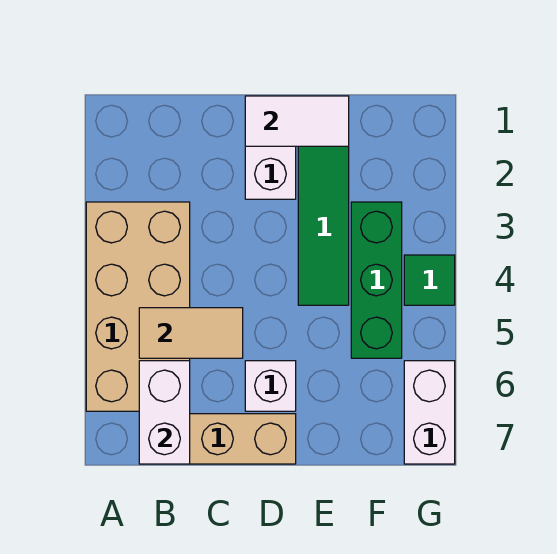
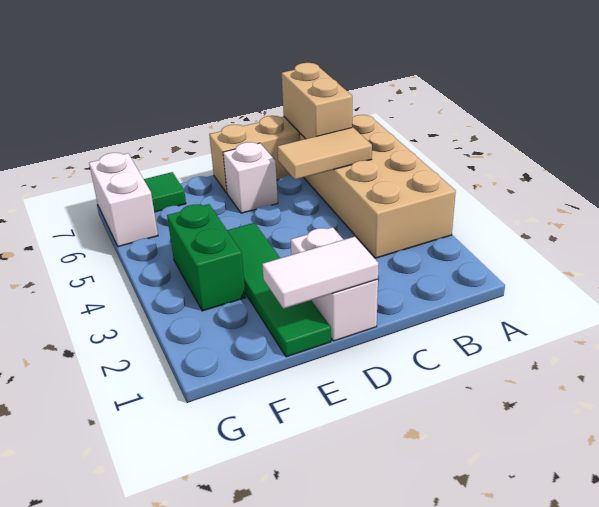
white 1x2 brick [139,361,190,464] -> tan 1x2 brick [282,63,352,139]
green 1x3 brick [351,202,402,358] -> green 1x2 brick [167,204,246,311]
green 1x1 tile [404,255,455,305] -> green 1x1 tile moved to [144,172,186,212]

